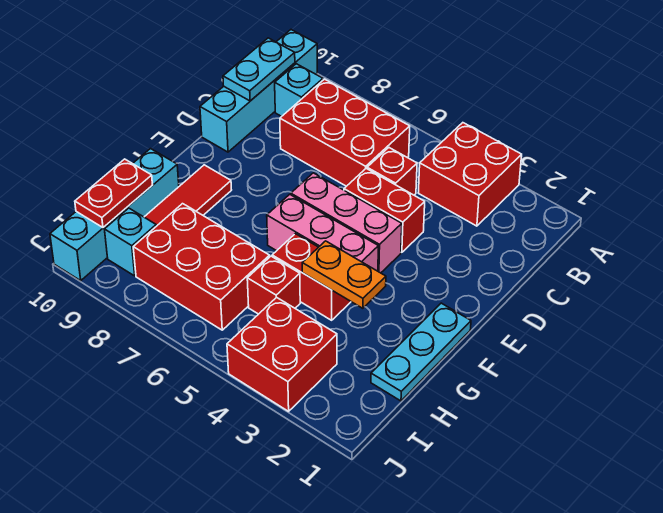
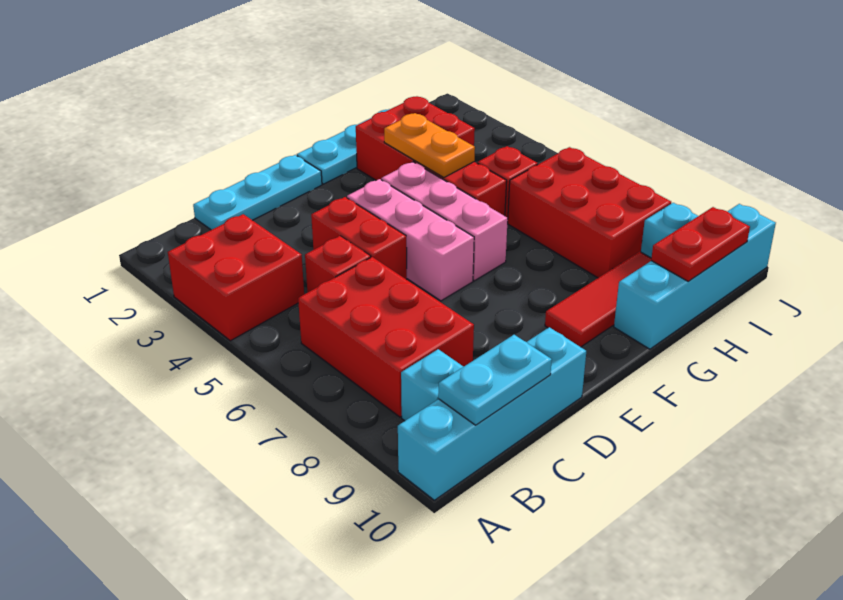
none -> cyan 1x3 plate [193,155,322,230]
red 2x2 brick [227,297,337,411] -> red 2x2 brick moved to [356,97,475,181]

